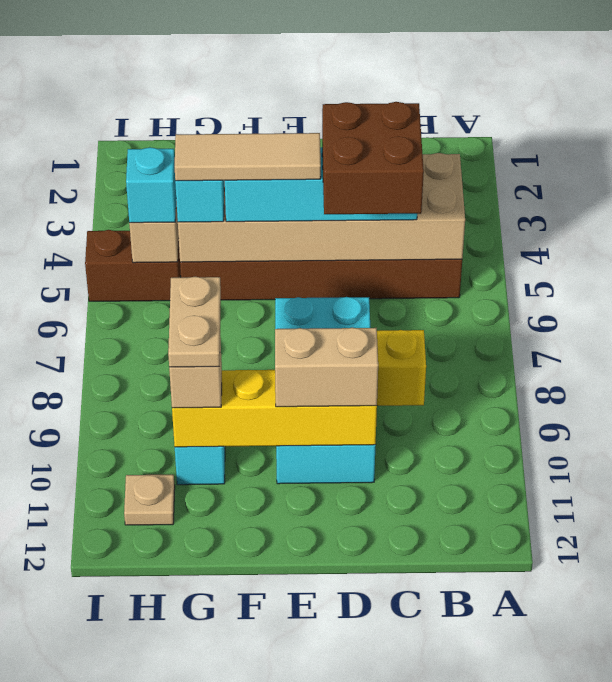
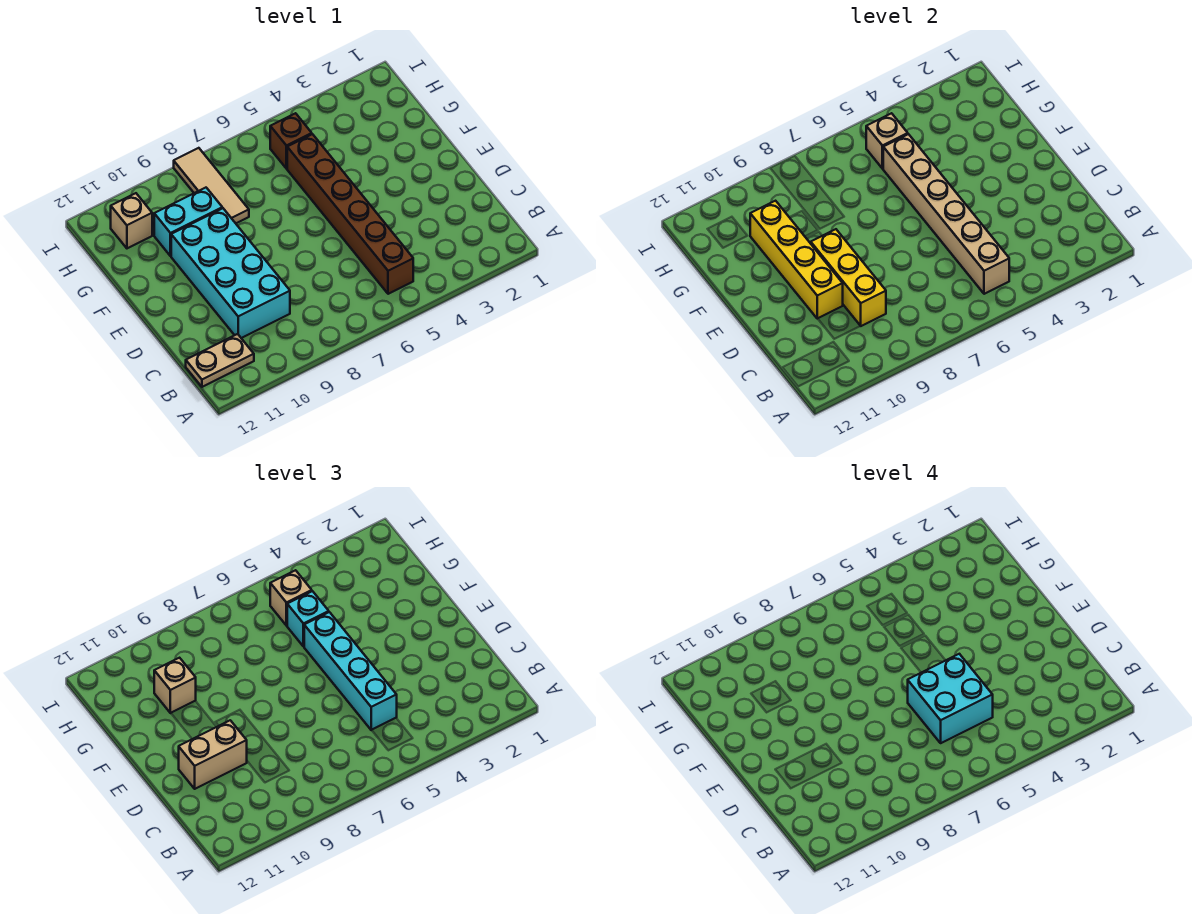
tan 2x6 brick [178,153,465,262] -> tan 1x6 brick [883,134,1009,294]
brown 2x2 brick [322,102,424,214] -> cyan 2x2 brick [908,654,993,743]
cyan 2x4 brick [275,297,376,484] -> cyan 2x4 brick turned to [171,208,290,338]
tan 1x2 brick [275,328,378,407] -> tan 1x2 brick turned to [179,720,247,789]
tan 1x3 tile [175,133,321,181] -> tan 1x3 tile moved to [174,148,249,223]
tan 1x2 plate [168,277,221,367] -> tan 1x2 plate moved to [186,334,254,387]
brown 1x2 brick [85,230,181,301] -> brown 1x1 brick [270,113,312,169]
cyan 1x1 brick [126,147,176,223] -> tan 1x1 brick [270,570,312,626]
tan 1x1 plate [124,475,175,525] -> tan 1x1 brick [111,193,152,248]

